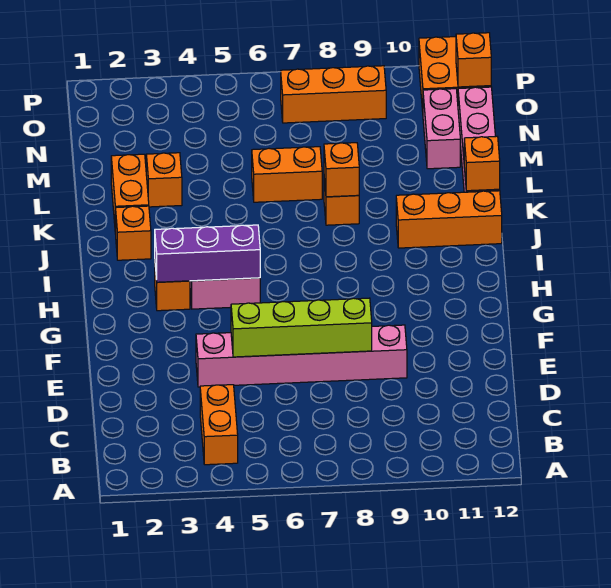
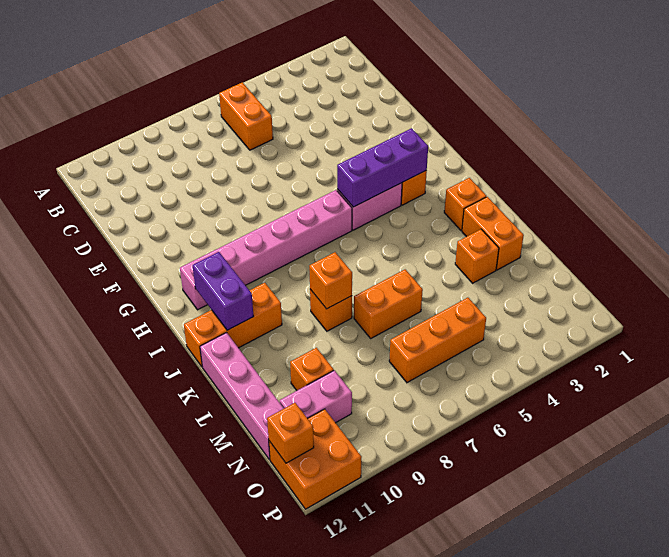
orange 1x2 brick [200,385,238,465] -> orange 1x2 brick moved to [219,82,273,150]
pink 1x6 brick [196,325,407,387] -> pink 1x6 brick moved to [180,190,352,310]
lime 1x4 brick [231,298,372,357] -> none
none -> purple 1x2 brick [193,252,254,330]
orange 1x1 brick [464,136,500,191] -> orange 1x1 brick moved to [290,348,334,390]
pink 1x2 brick [423,89,460,169] -> pink 1x2 brick turned to [280,370,352,423]
orange 1x3 brick [281,66,386,123] -> orange 1x3 brick moved to [389,298,486,383]

